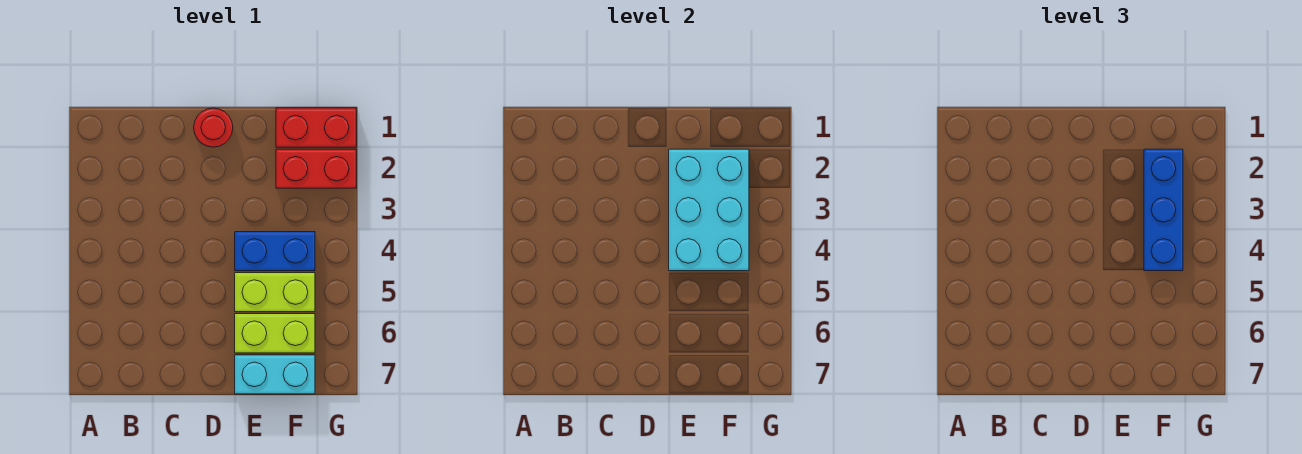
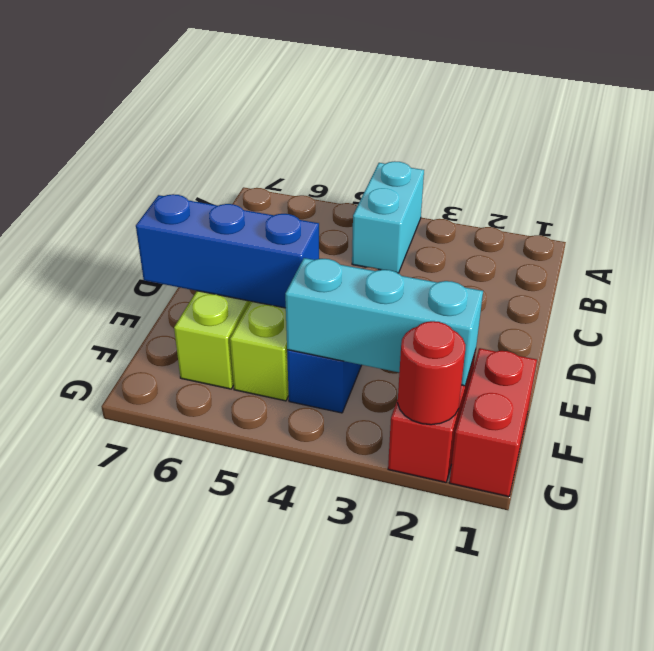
red 1x1 round brick [194,108,233,147] -> red 1x1 round brick moved to [398,321,465,425]
cyan 2x3 brick [669,149,749,271] -> cyan 1x3 brick [285,258,483,386]
cyan 1x2 brick [235,355,315,394] -> cyan 1x2 brick moved to [352,161,424,273]
blue 1x3 brick [1144,149,1183,271] -> blue 1x3 brick moved to [136,194,319,308]

